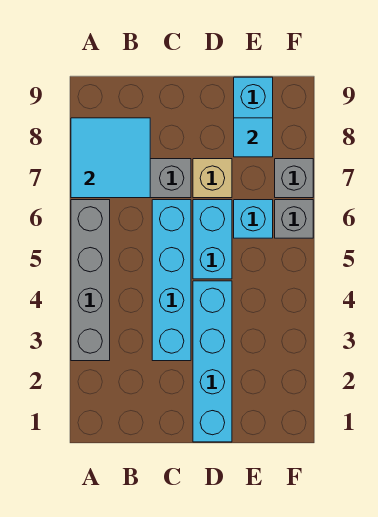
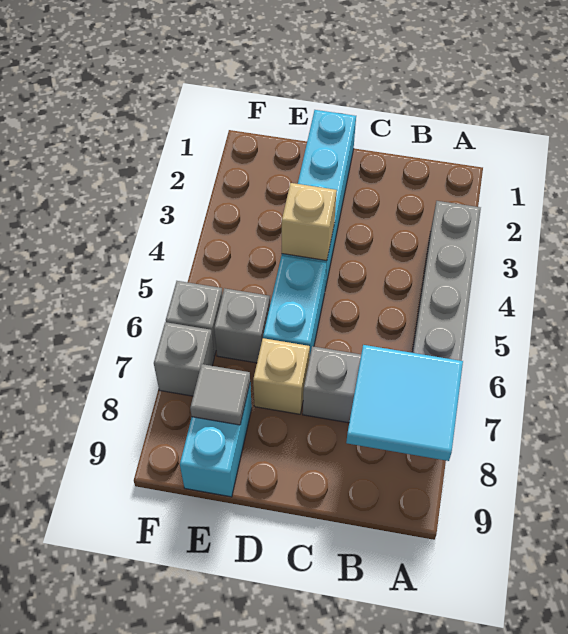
cyan 1x4 brick [152,200,191,361] -> none
none -> tan 1x1 brick [282,183,337,261]
cyan 1x1 brick [234,200,273,238] -> grey 1x1 brick [214,288,270,363]
cyan 1x1 tile [234,118,273,157] -> grey 1x1 tile [190,364,250,425]

